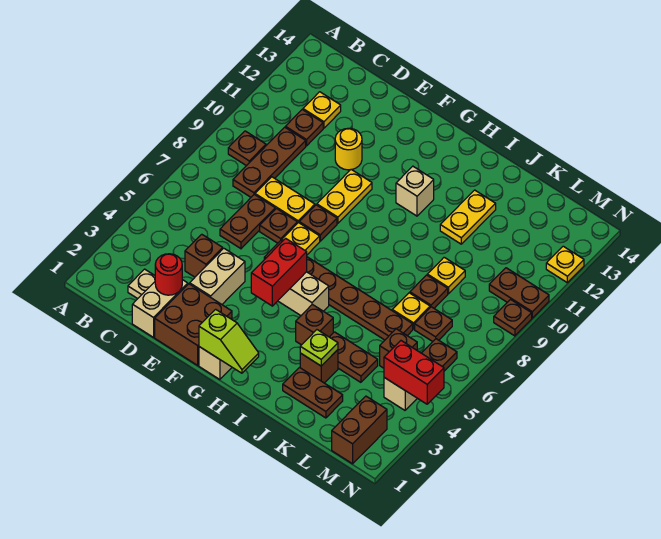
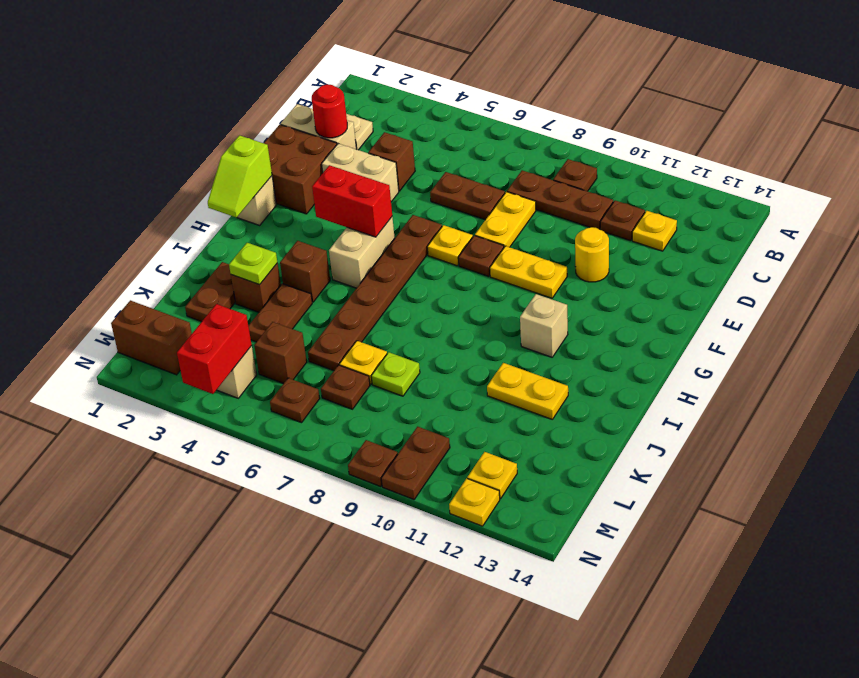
brown 1x1 plate [260,209,297,243] -> none
brown 1x1 plate [410,275,448,308] -> lime 1x1 plate [371,352,420,396]
yellow 1x1 plate [427,257,465,294] -> yellow 1x1 plate moved to [467,452,517,499]

